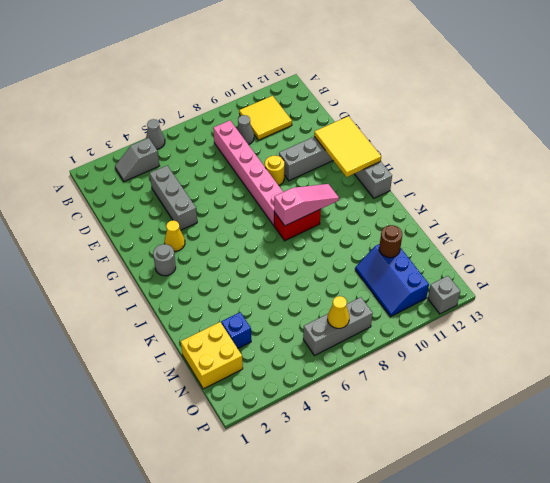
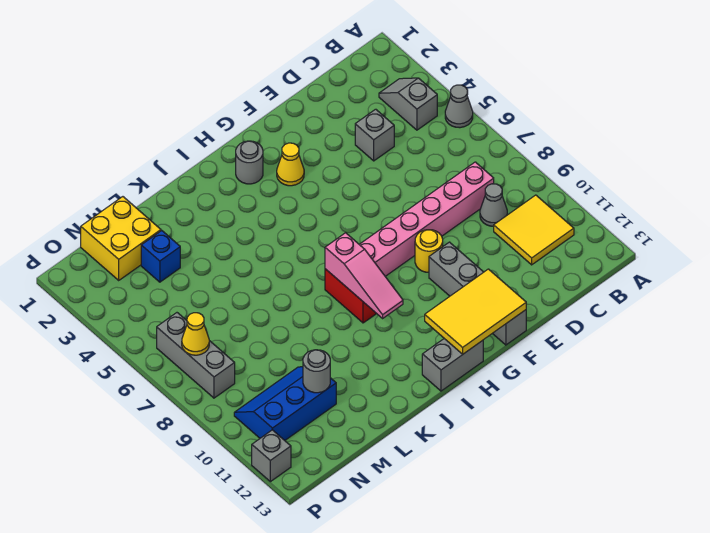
grey 1x3 brick [150,165,197,230] -> grey 1x1 brick [355,109,394,161]
brown 1x1 round brick [379,225,402,258] -> grey 1x1 round brick [303,350,330,393]

